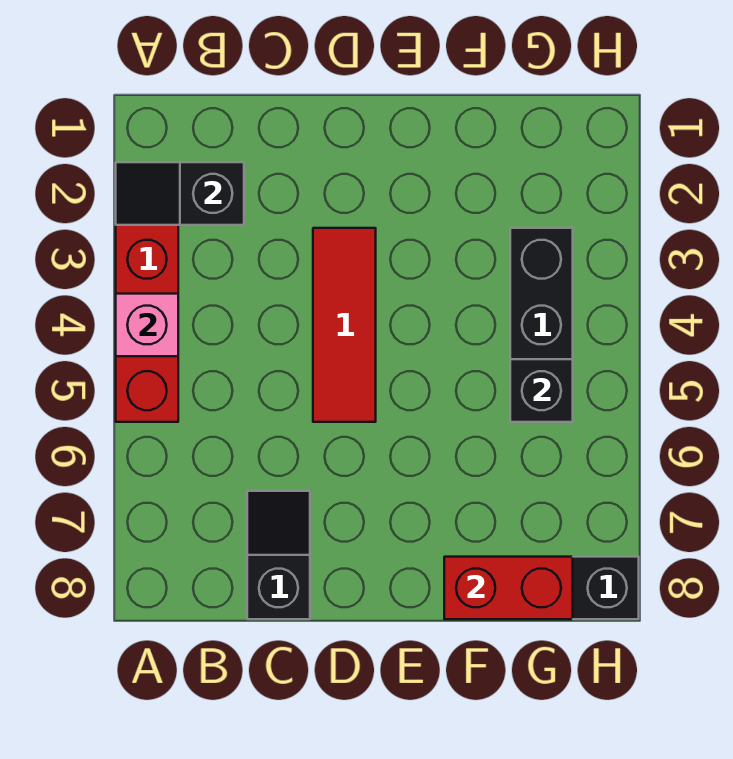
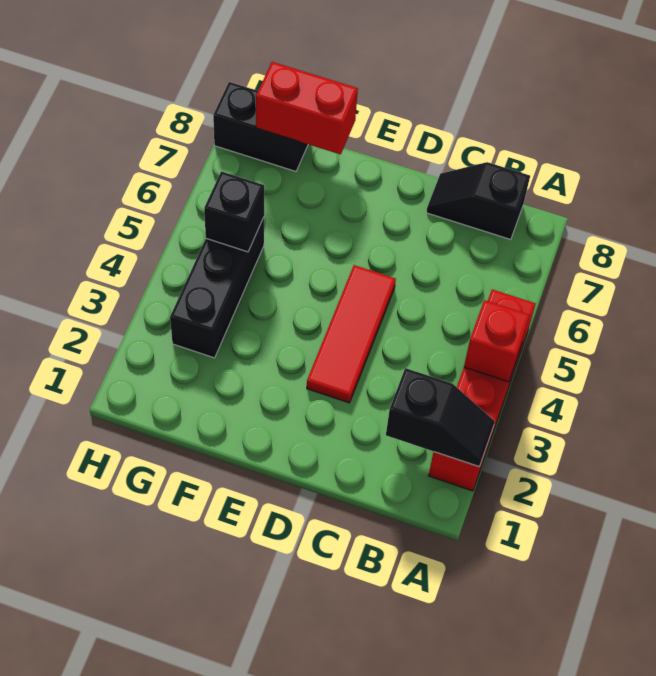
pink 1x1 brick [116,294,178,356] -> red 1x1 brick [464,300,530,382]
black 1x2 slope [247,491,310,619] -> black 1x2 slope turned to [426,162,530,240]

